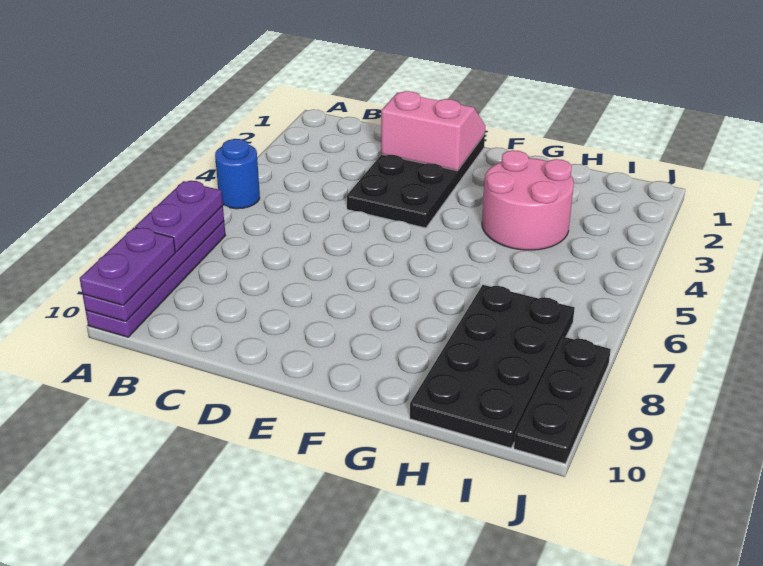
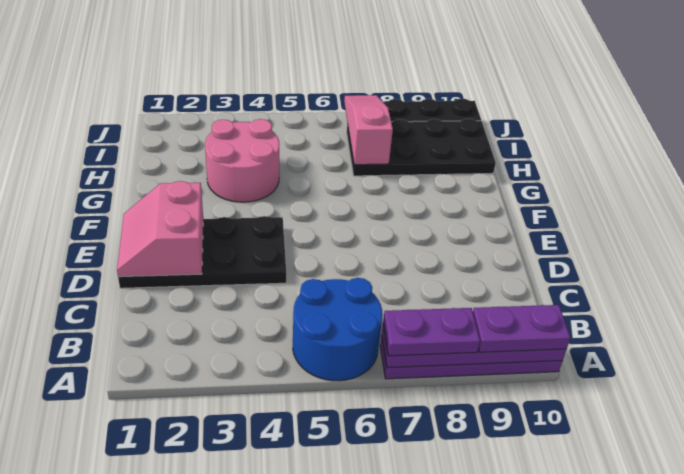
blue 1x1 round brick [215,139,260,209] -> blue 2x2 round brick [293,278,383,381]
none -> pink 1x3 slope [344,95,393,165]

